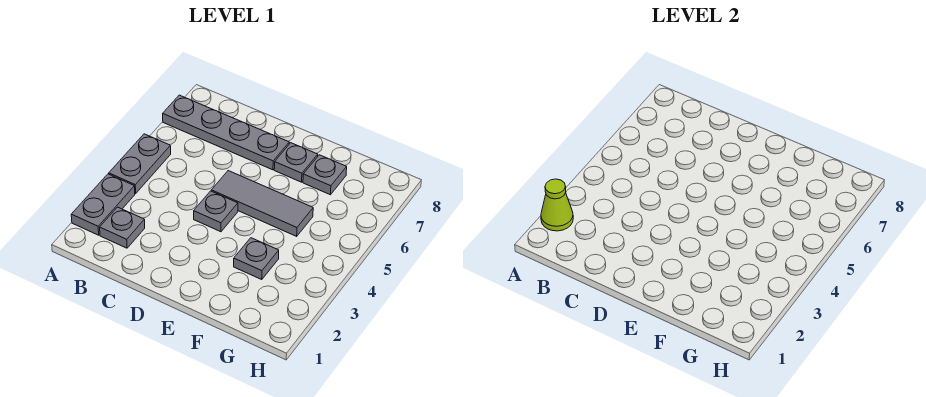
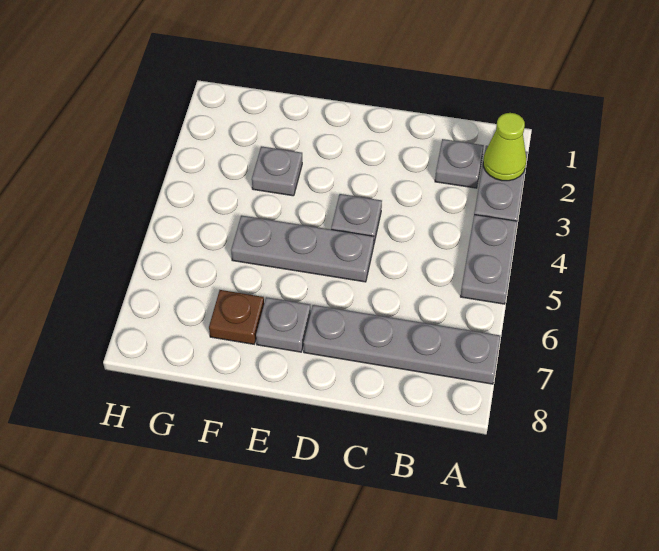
grey 1x3 tile [211,171,313,236] -> grey 1x3 plate [231,216,374,282]
grey 1x1 plate [303,155,347,195] -> brown 1x1 plate [209,290,264,344]

